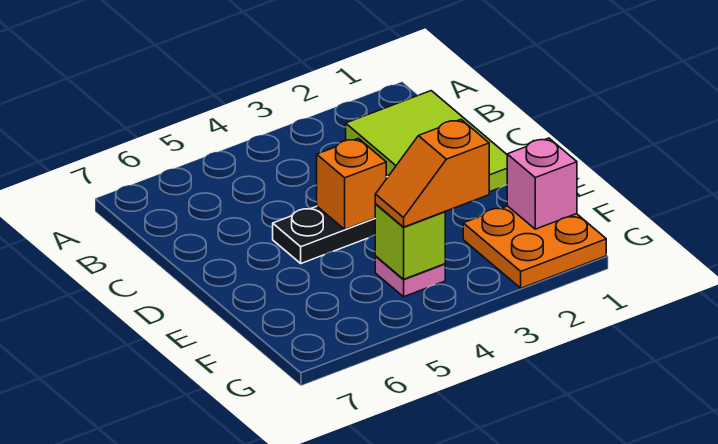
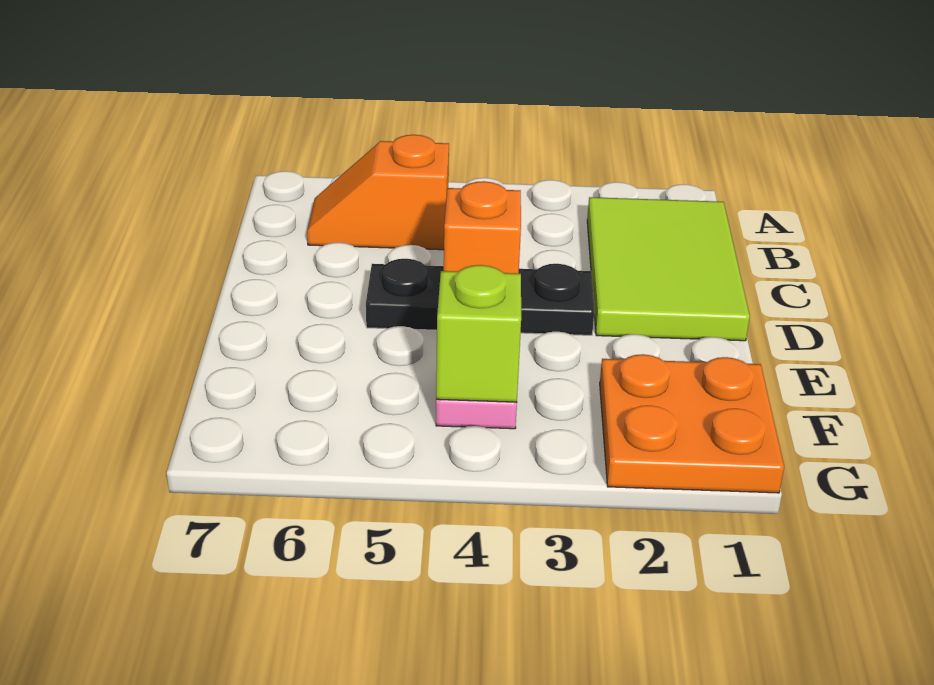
pink 1x1 brick [507,138,577,229] -> none
orange 1x2 slope [375,120,489,227] -> orange 1x2 slope moved to [307,135,449,250]

